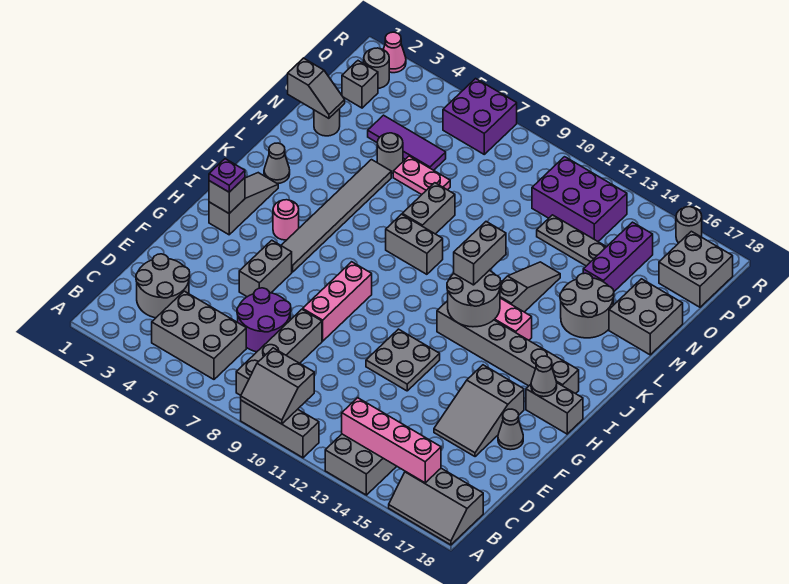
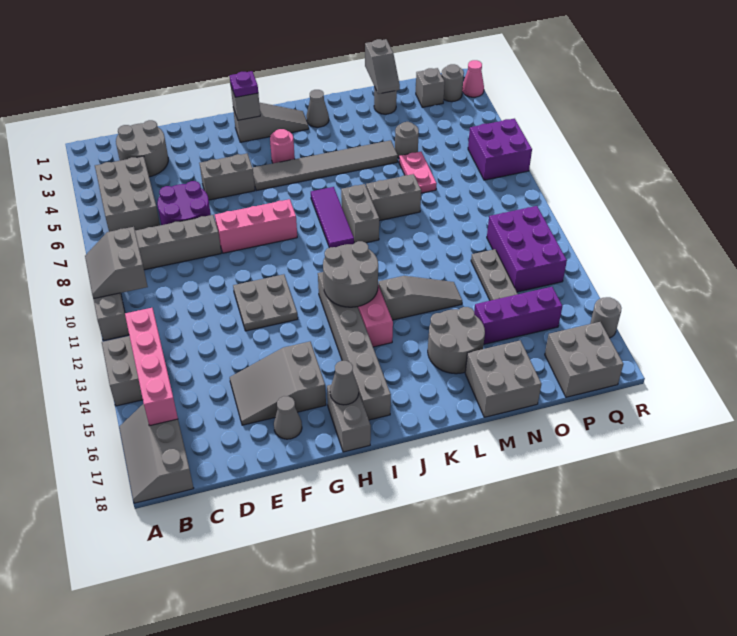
grey 1x2 brick [454,222,506,285] -> none
purple 1x3 tile [368,115,446,170] -> purple 1x3 tile moved to [311,187,354,248]

